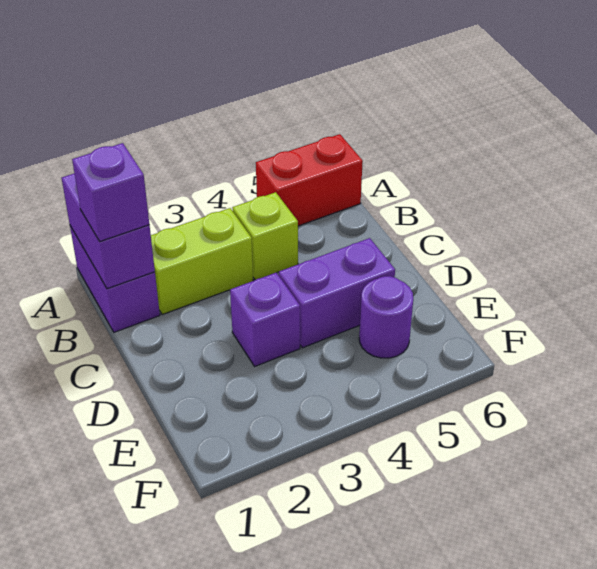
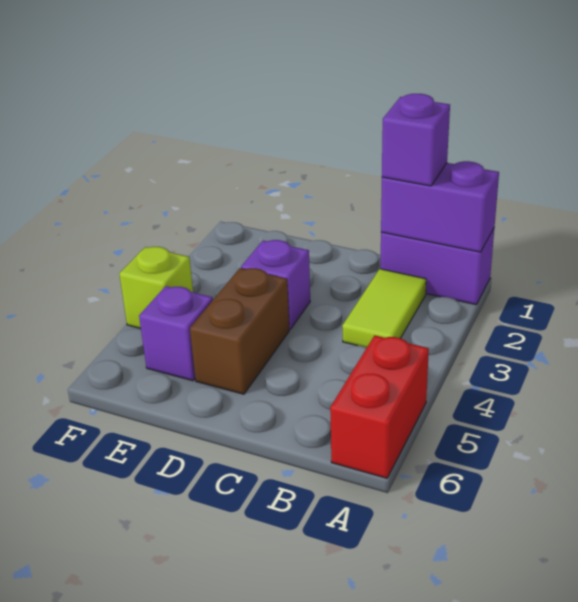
lime 1x2 brick [151,208,253,315] -> lime 1x2 tile [342,269,426,348]
lime 1x1 brick [232,192,298,280] -> lime 1x1 brick moved to [119,247,193,329]
purple 1x2 brick [279,238,395,348] -> brown 1x2 brick [190,268,289,394]
purple 1x1 round brick [359,276,413,358] -> purple 1x1 brick [139,286,213,381]

